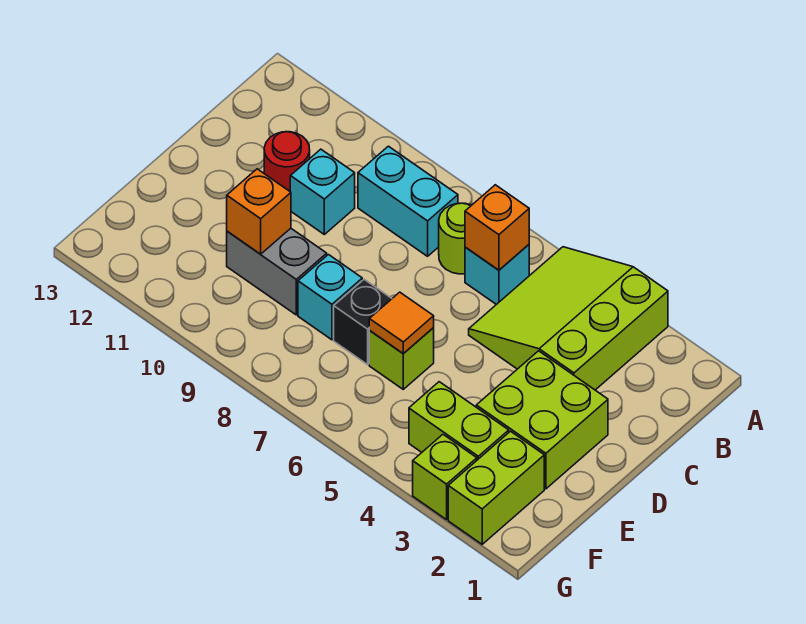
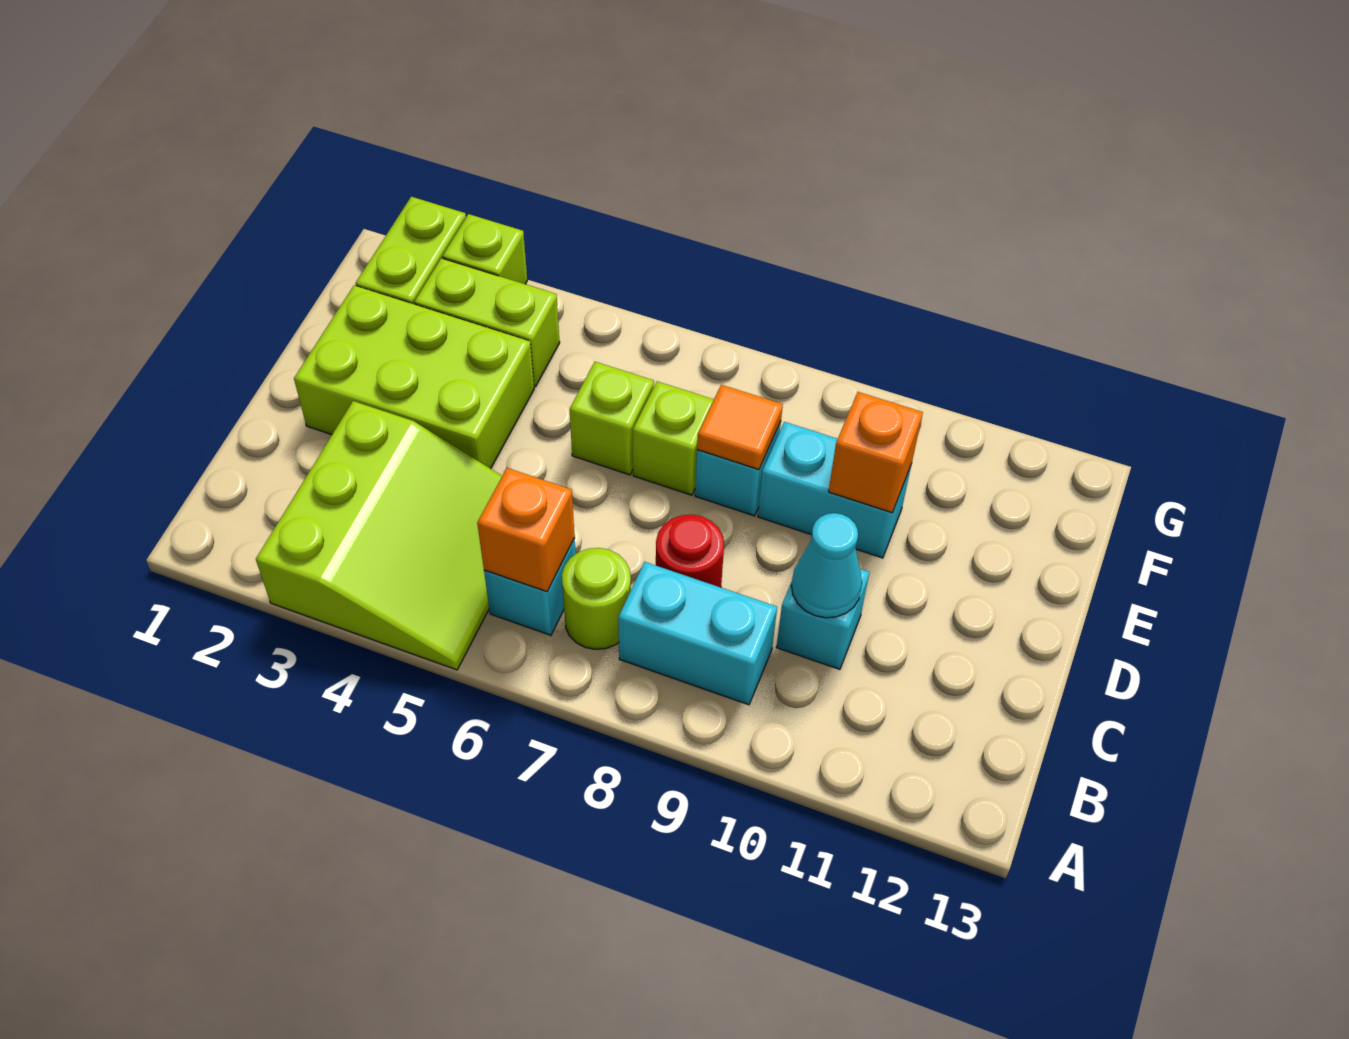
none -> cyan 1x1 cone [792,513,862,618]
red 1x1 round brick [264,132,310,191] -> red 1x1 round brick moved to [656,515,724,587]
lime 2x2 brick [476,351,608,489] -> lime 2x3 brick [294,285,534,469]
orange 1x1 tile [369,292,434,354] -> orange 1x1 tile moved to [697,385,783,469]
black 1x1 brick [334,279,392,365] -> lime 1x1 brick [633,381,714,495]
grey 1x2 brick [227,228,327,315] -> cyan 1x2 brick [758,422,911,558]

